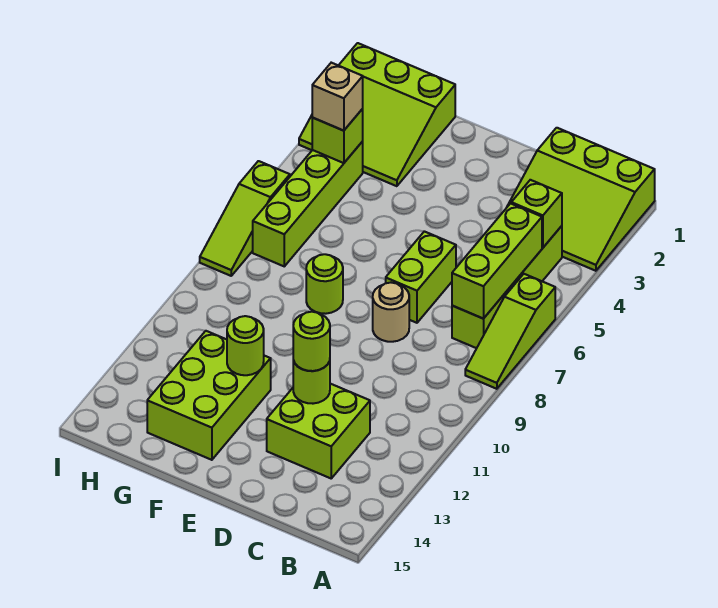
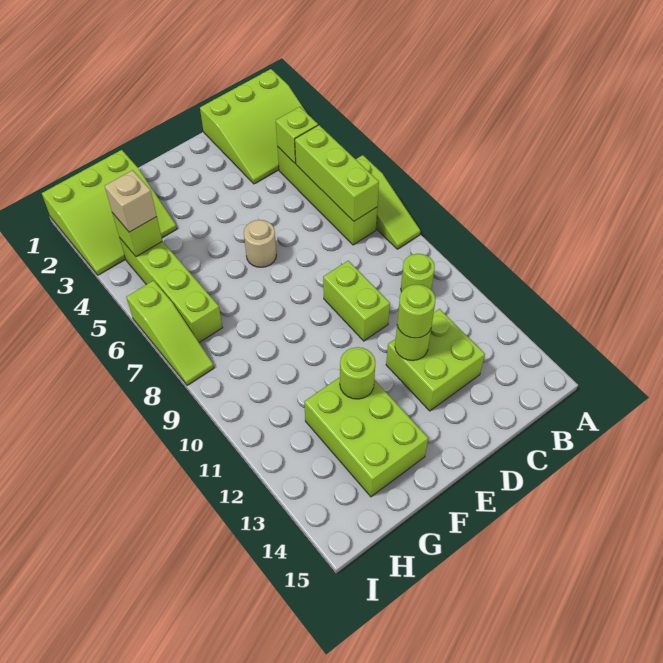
lime 1x2 brick [386,231,456,323] -> lime 1x2 brick moved to [323,261,390,341]
tan 1x1 round brick [373,283,409,342] -> tan 1x1 round brick moved to [244,220,277,267]
lime 1x1 round brick [306,254,343,314] -> lime 1x1 round brick moved to [401,254,435,292]

